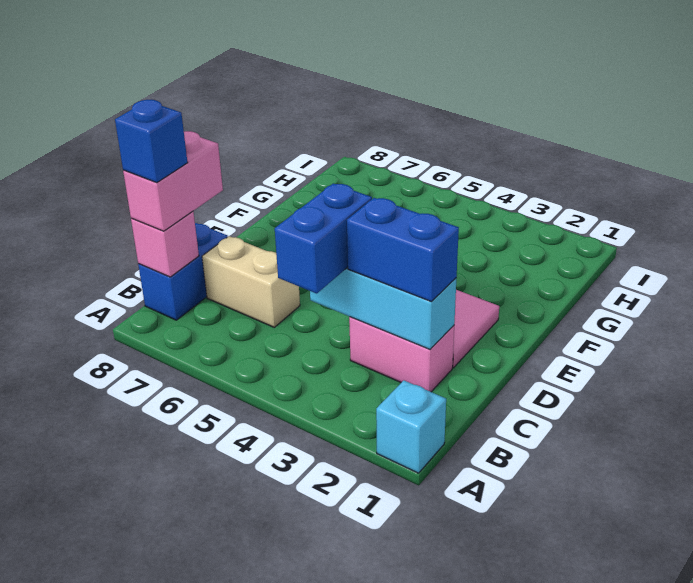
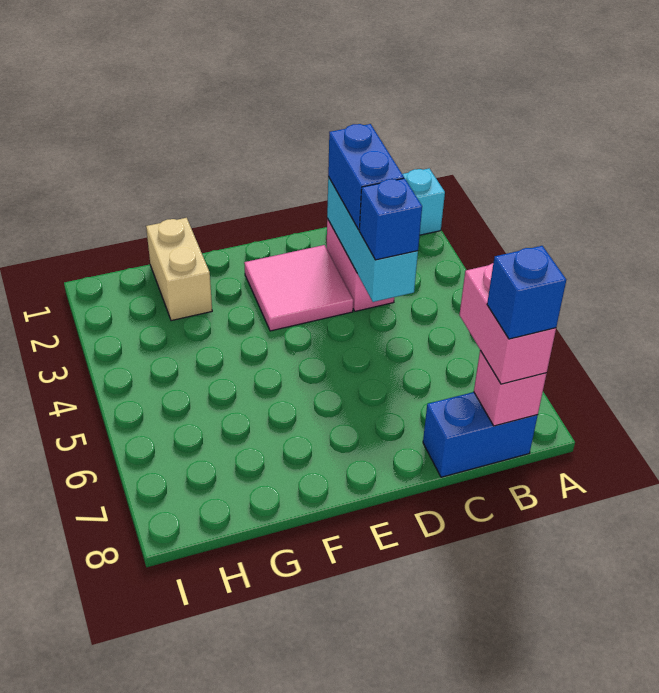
blue 1x2 brick [275,184,372,294] -> blue 1x1 brick [359,178,422,260]
pink 1x2 brick [123,131,223,231] -> pink 1x2 brick turned to [460,263,556,384]
tan 1x2 brick [202,236,300,327] -> tan 1x2 brick moved to [146,218,212,321]

